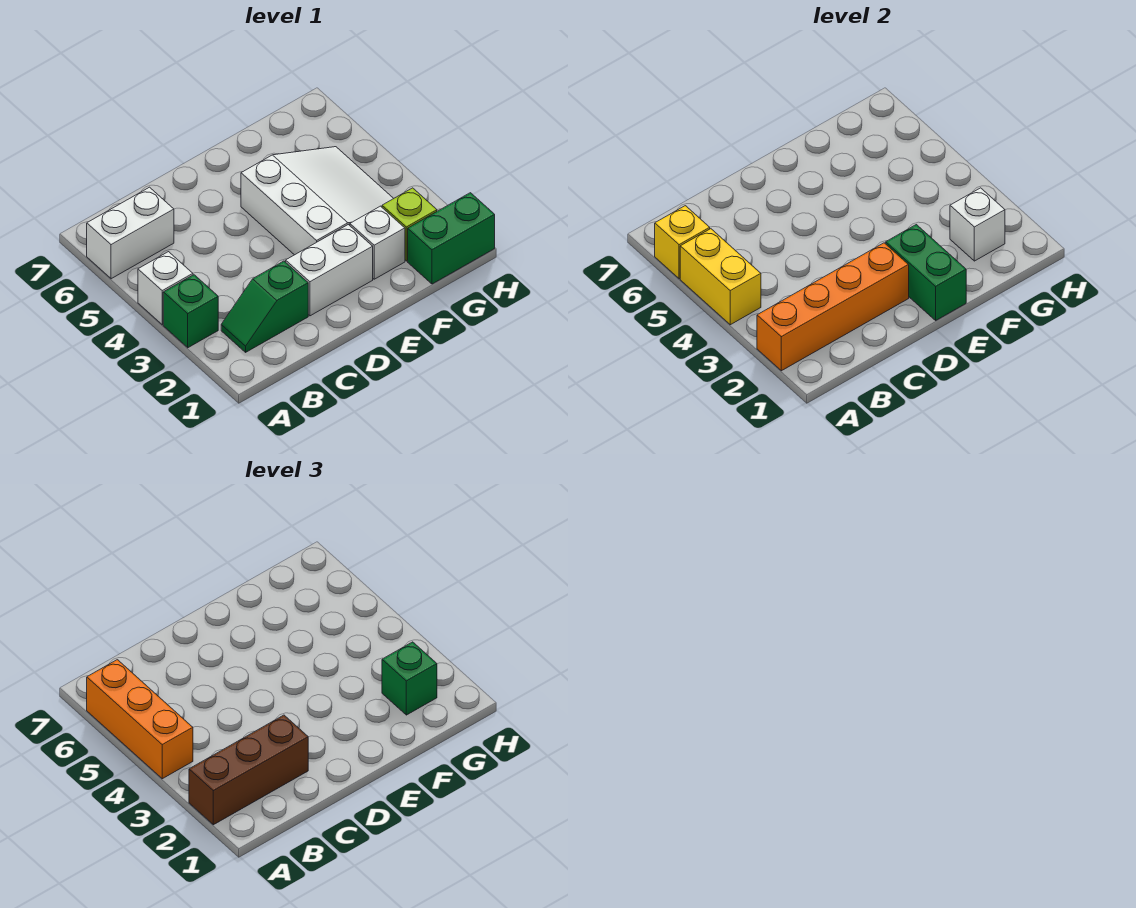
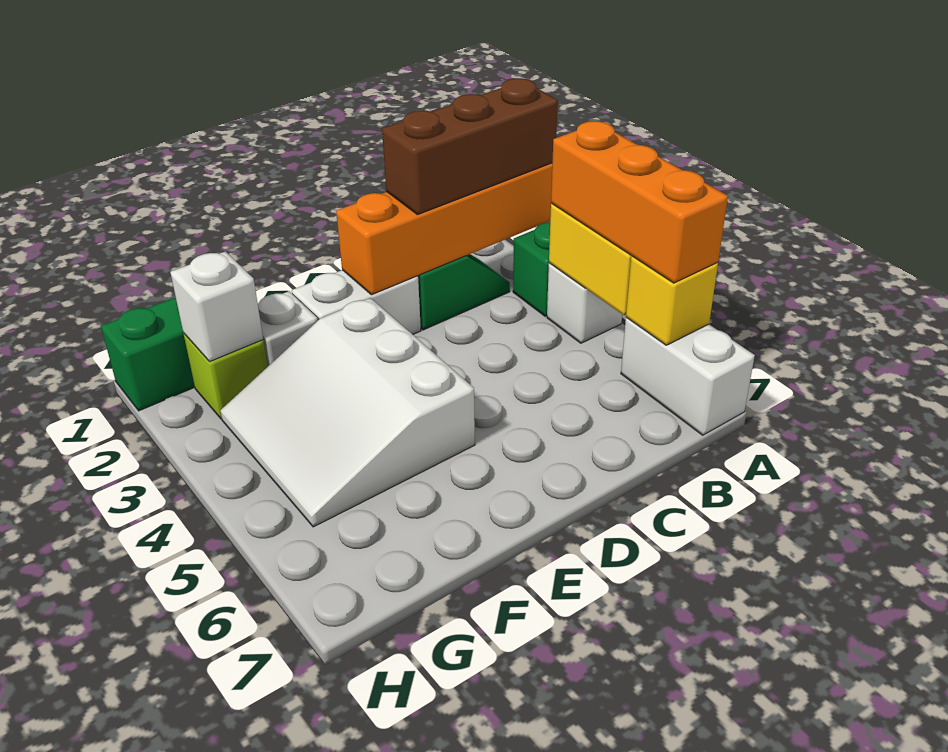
white 1x2 brick [87,187,174,279] -> white 1x2 brick turned to [621,317,755,435]
green 1x2 brick [886,225,966,320] -> none
green 1x1 brick [382,642,437,715] -> none

